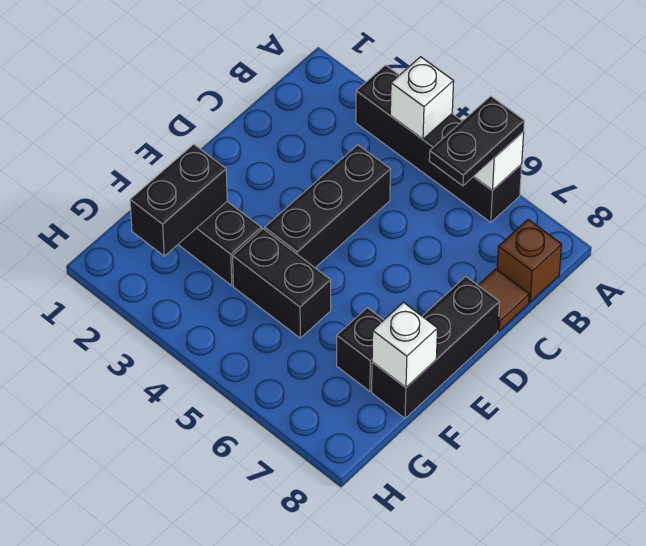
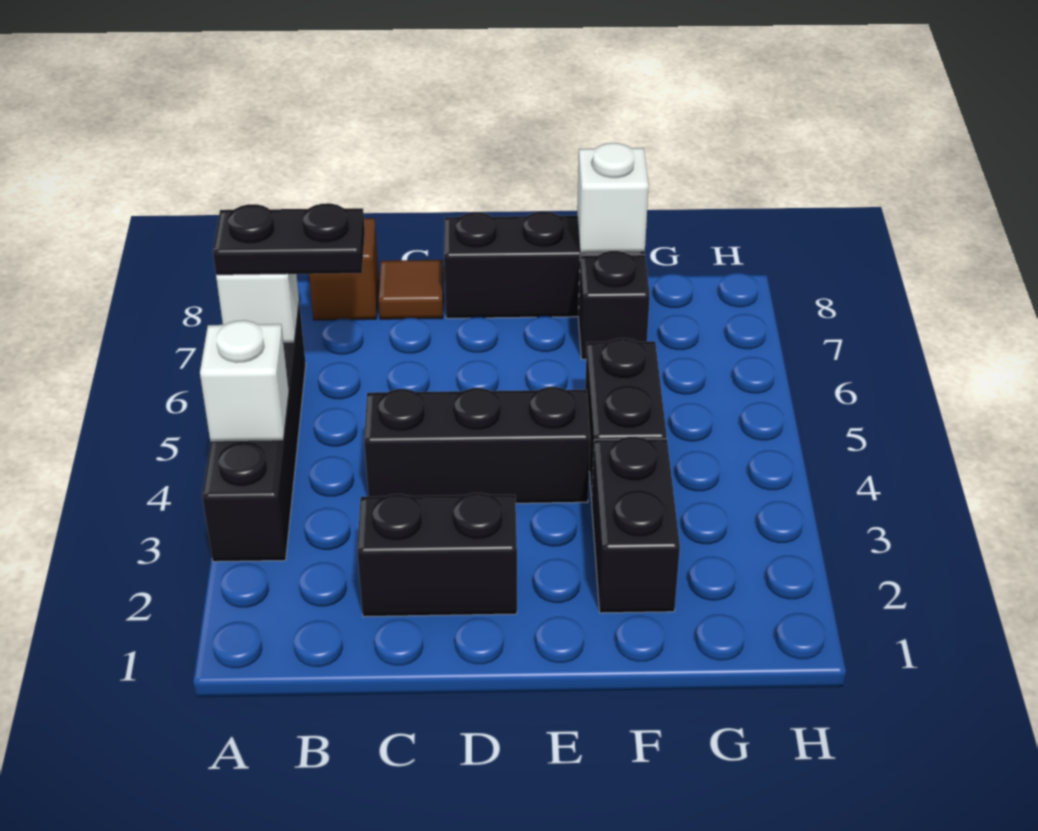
black 1x2 brick [130,144,227,256] -> black 1x2 brick moved to [357,493,517,617]

